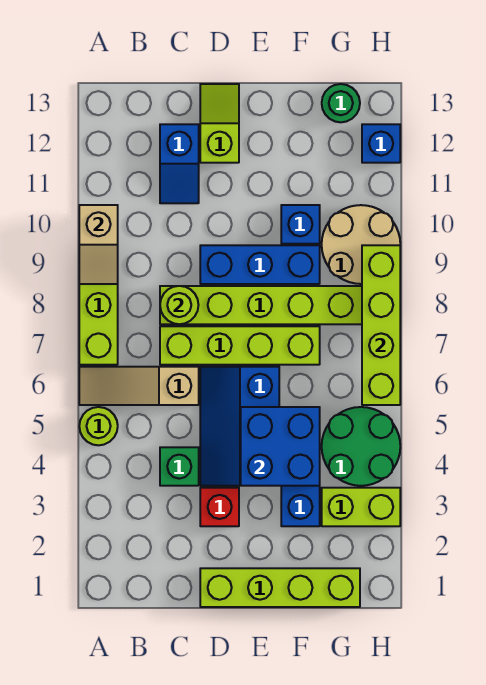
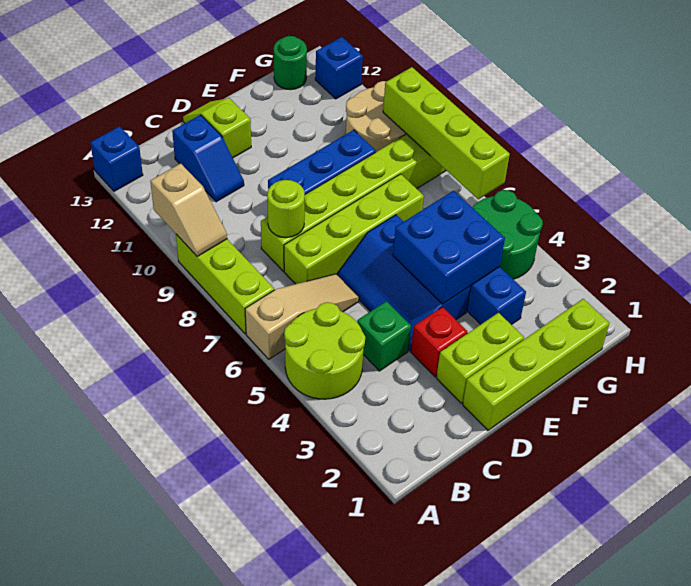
lime 1x1 round brick [79,407,118,445] -> lime 2x2 round brick [284,302,365,399]
tan 1x3 slope [79,367,199,405] -> tan 1x3 slope turned to [245,274,359,359]
blue 1x1 brick [281,205,320,244] -> blue 1x1 brick moved to [90,126,143,191]
lime 1x2 brick [322,488,400,526] -> lime 1x2 brick moved to [436,313,524,403]

